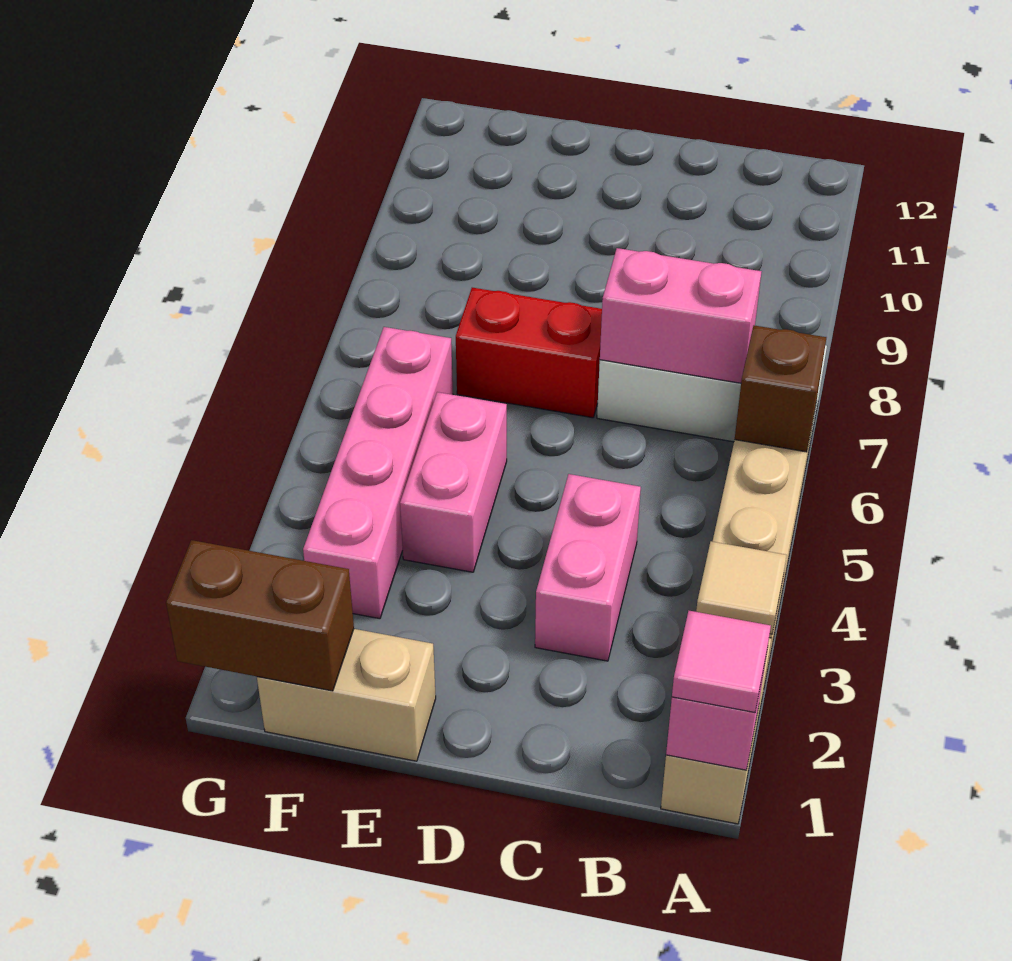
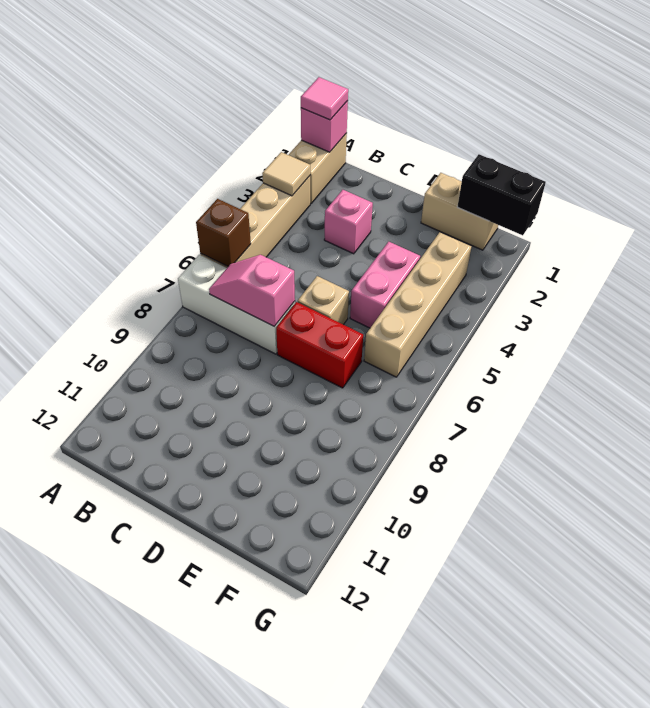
pink 1x2 brick [600,248,762,383] -> pink 1x2 slope [209,255,295,327]
pink 1x2 brick [535,474,641,661] -> pink 1x1 brick [324,190,373,254]
none -> tan 1x1 brick [298,276,349,325]
brown 1x2 brick [166,540,354,691] -> black 1x2 brick [457,154,546,235]
pink 1x4 brick [303,327,453,619] -> tan 1x4 brick [364,232,471,377]

